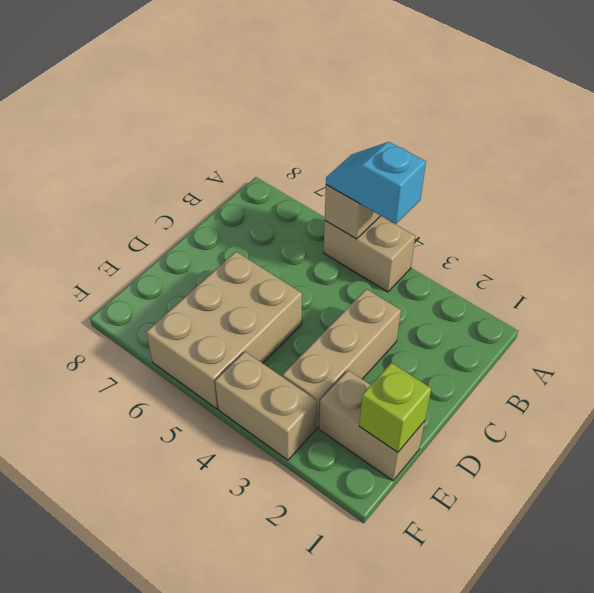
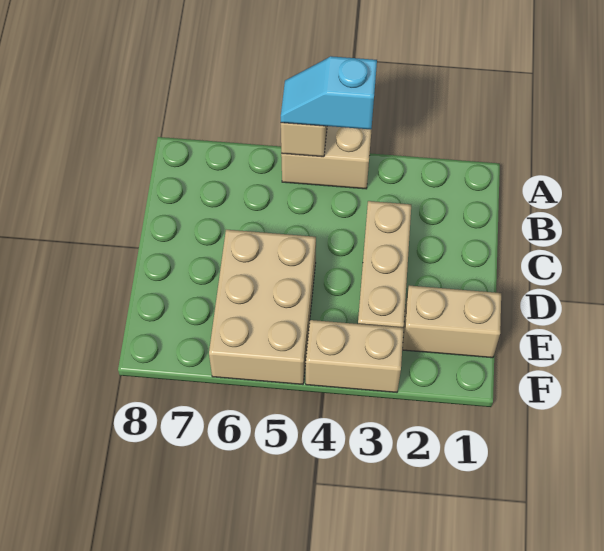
lime 1x1 brick [359,363,431,452] -> none

